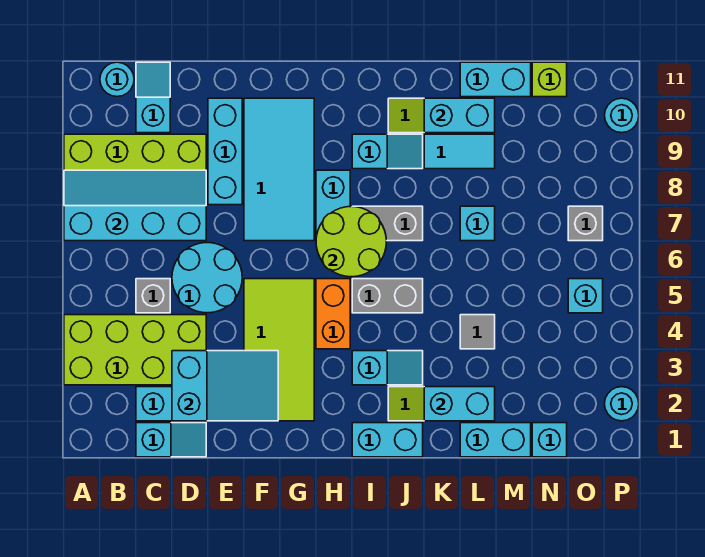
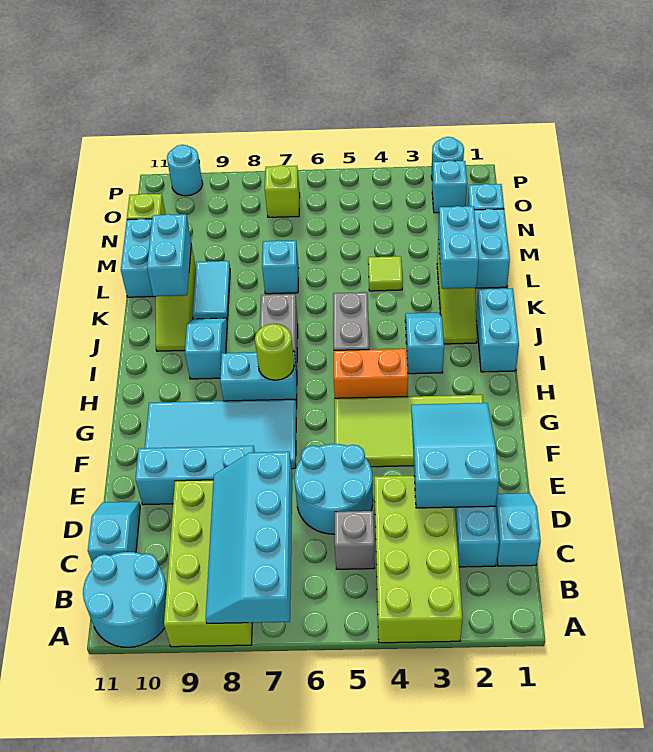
cyan 1x1 round brick [100,62,134,97] -> cyan 2x2 round brick [83,552,167,647]
cyan 1x2 slope [136,62,170,133] -> cyan 1x2 slope turned to [88,502,140,562]
lime 2x2 round brick [316,206,386,277] -> lime 1x1 round brick [255,324,294,380]
grey 1x1 tile [460,315,495,349] -> lime 1x1 tile [368,256,402,291]
cyan 1x1 brick [568,279,603,313] -> cyan 1x1 brick moved to [432,160,467,213]
grey 1x1 brick [568,206,603,241] -> lime 1x1 brick [265,165,300,217]

